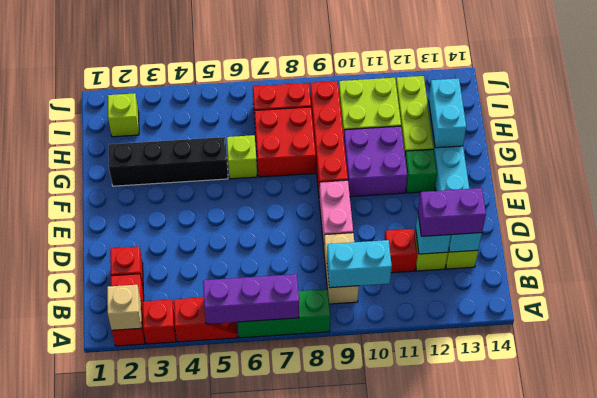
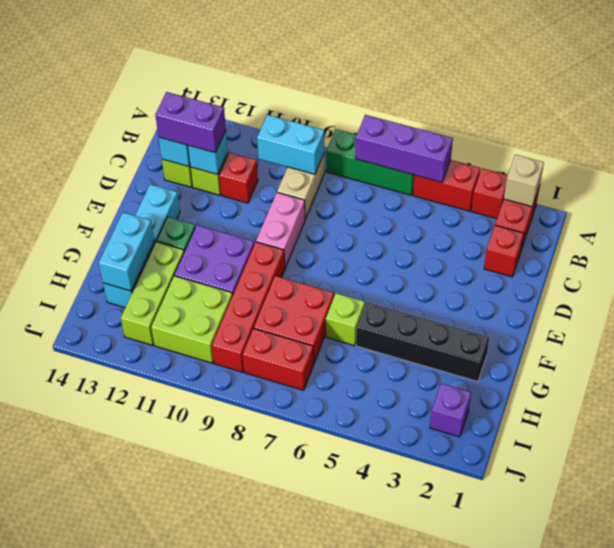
red 1x2 slope [174,297,238,342] -> red 1x2 brick [413,160,480,211]
lime 1x1 brick [108,93,139,137] -> purple 1x1 brick [430,384,471,437]

